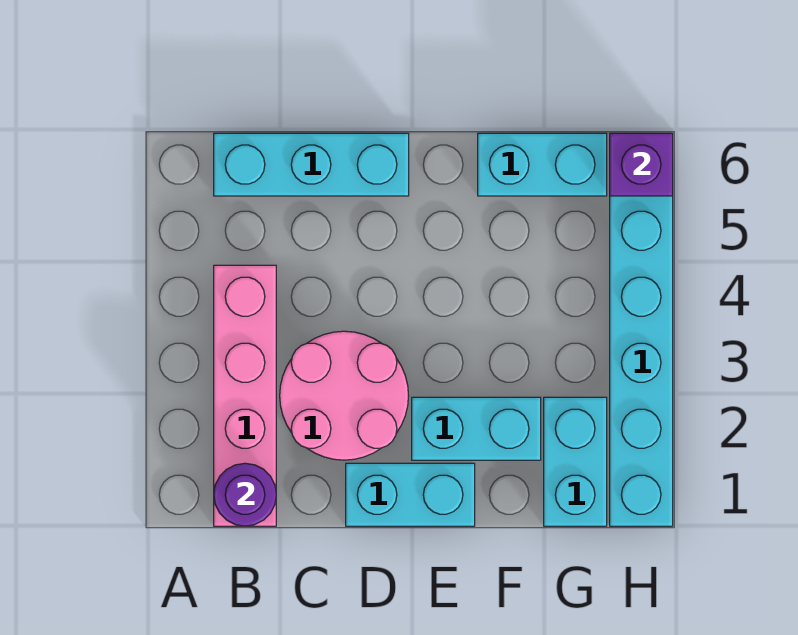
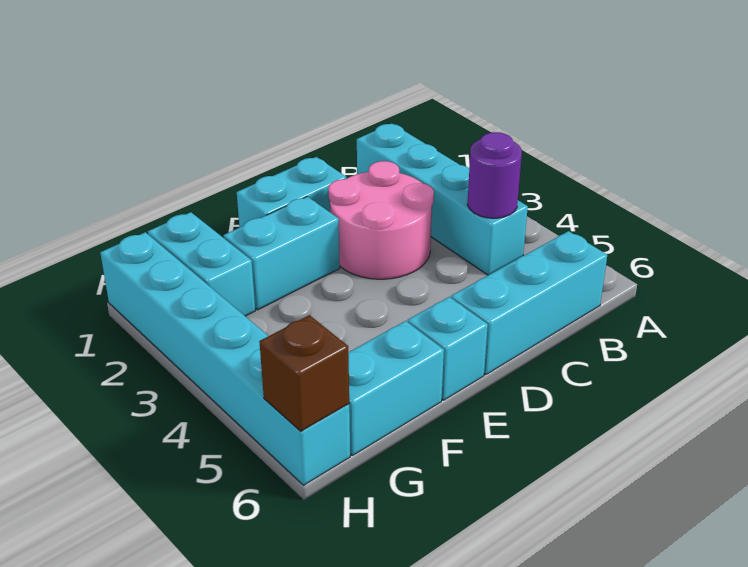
pink 1x4 brick [214,265,276,526] -> cyan 1x4 brick [357,124,528,275]
purple 1x1 round brick [214,463,276,526] -> purple 1x1 round brick moved to [467,132,522,218]
none -> cyan 1x1 brick [408,297,488,400]
purple 1x1 brick [610,133,673,196] -> brown 1x1 brick [259,315,349,431]

